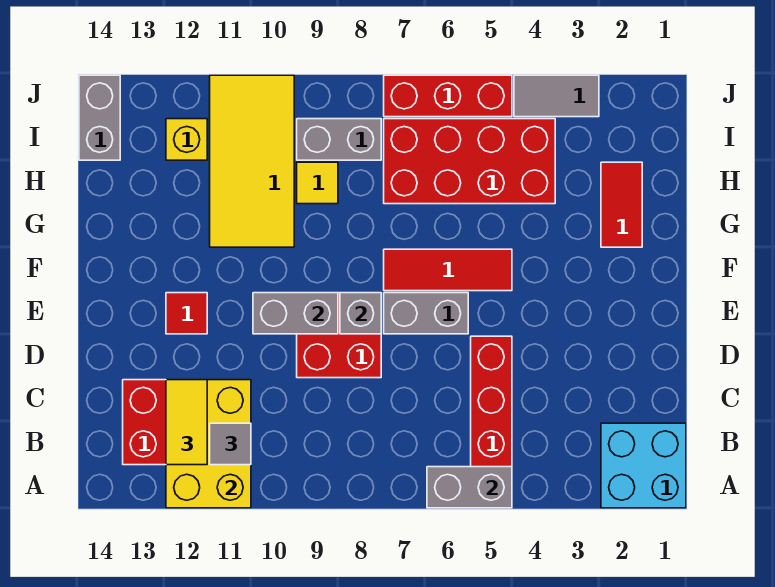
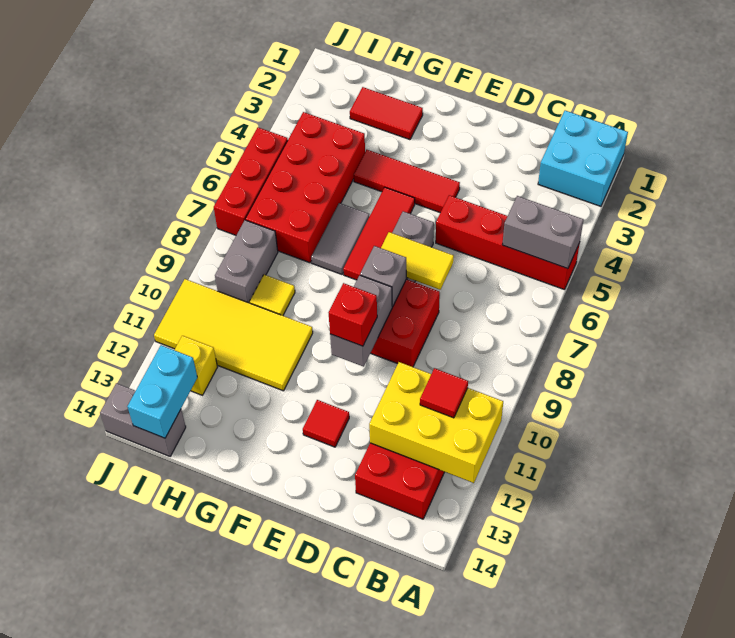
grey 1x2 brick [427,467,512,508] -> grey 1x2 brick turned to [502,196,584,269]
grey 1x1 tile [210,423,251,465] -> red 1x1 tile [420,368,468,418]
yellow 1x2 tile [166,380,207,465] -> yellow 1x2 tile moved to [381,232,454,290]
none -> red 1x3 tile [354,150,460,213]
none -> red 1x1 brick [329,283,377,346]
none -> cyan 1x2 brick [127,345,197,438]
grey 1x2 tile [514,75,599,117] -> grey 1x2 tile moved to [311,203,369,274]

